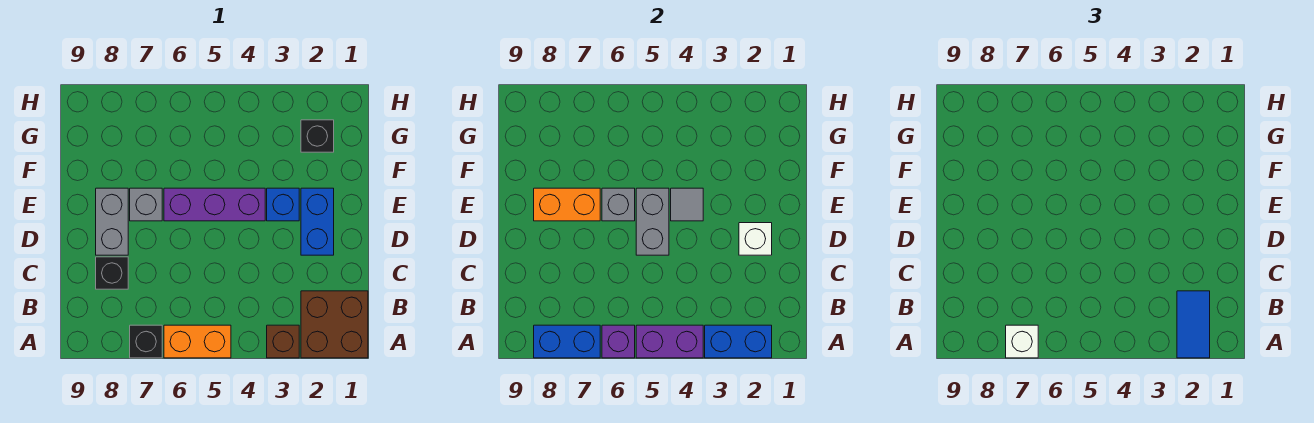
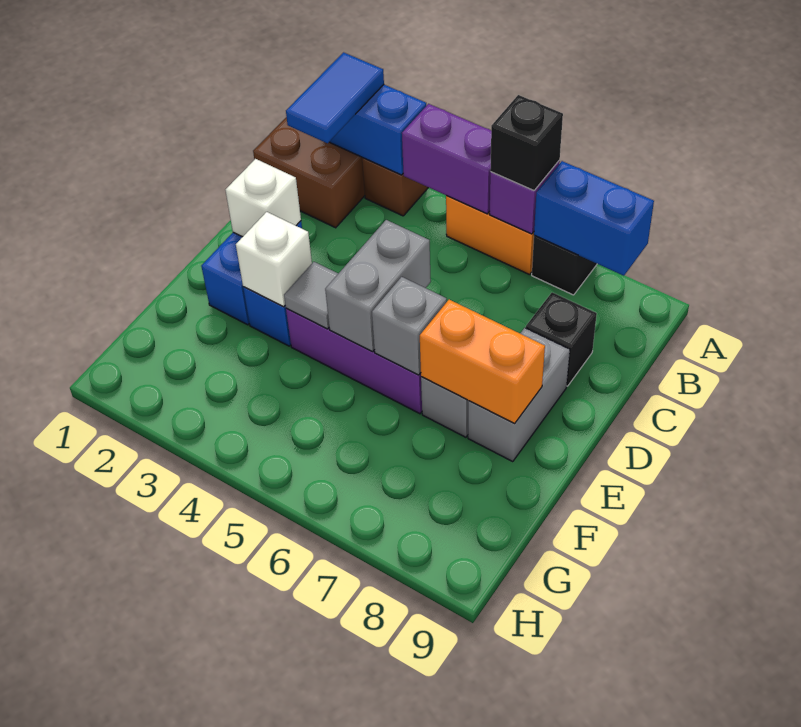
white 1x1 brick [1006,325,1038,358] -> white 1x1 brick moved to [236,212,312,307]
black 1x1 brick [301,120,334,152] -> black 1x1 brick moved to [490,95,563,190]

